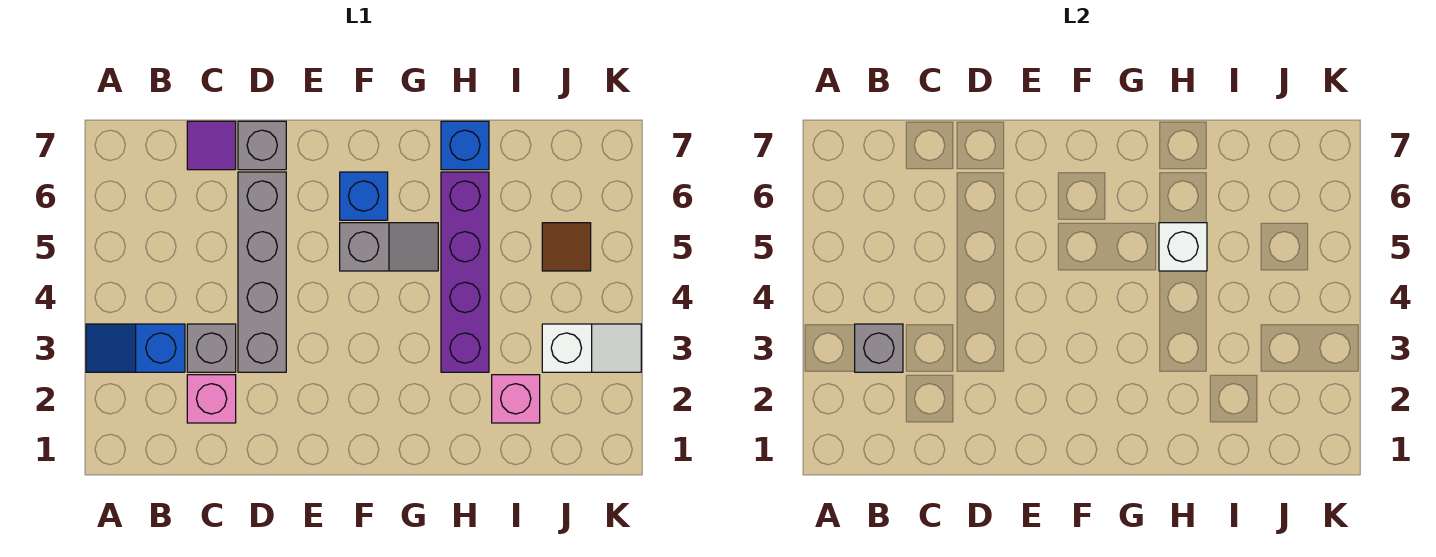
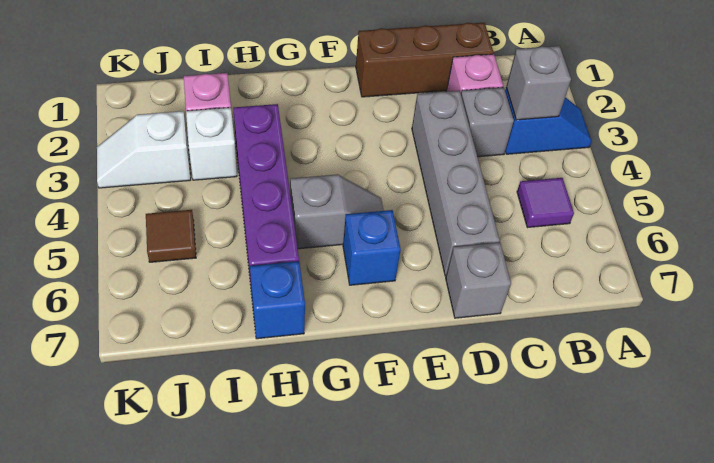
none -> brown 1x3 brick [356,23,494,97]
purple 1x1 tile [187,121,236,170] -> purple 1x1 tile moved to [517,178,574,228]
grey 1x2 slope [340,223,438,271] -> grey 1x2 slope turned to [290,174,384,249]
white 1x1 brick [1159,223,1207,271] -> white 1x1 brick moved to [186,108,237,180]

